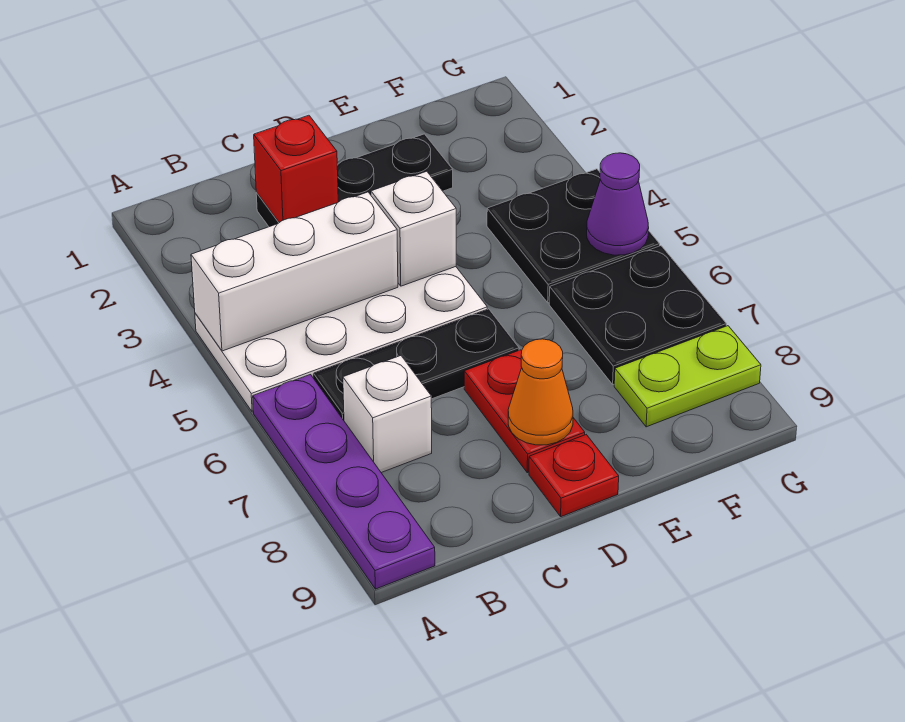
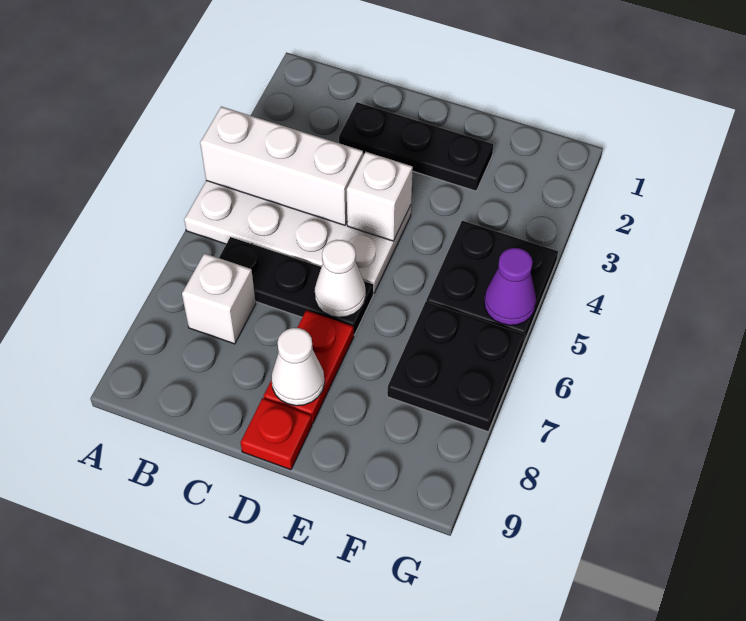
purple 1x4 plate [253,375,435,589] -> none
red 1x1 brick [254,115,338,223] -> none
none -> white 1x1 cone [315,240,366,317]
orange 1x1 cone [508,339,573,445] -> white 1x1 cone [271,328,325,406]
lime 1x2 plate [614,326,761,427] -> none

